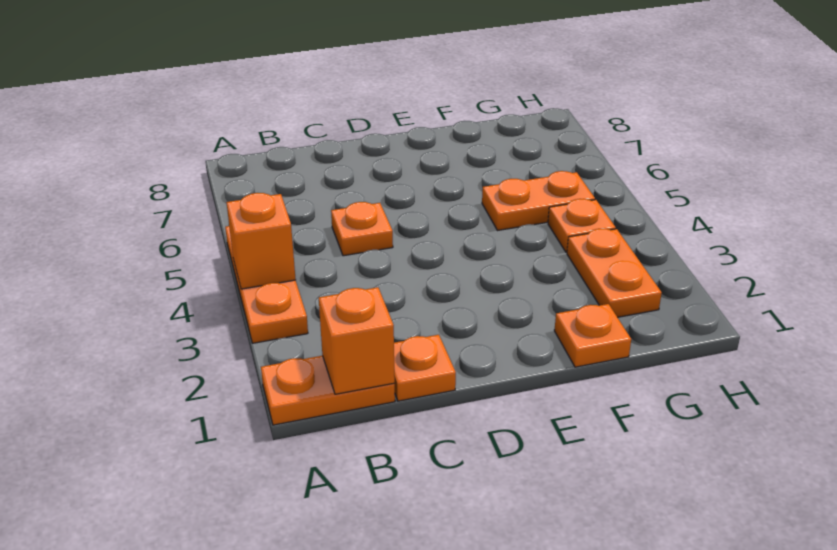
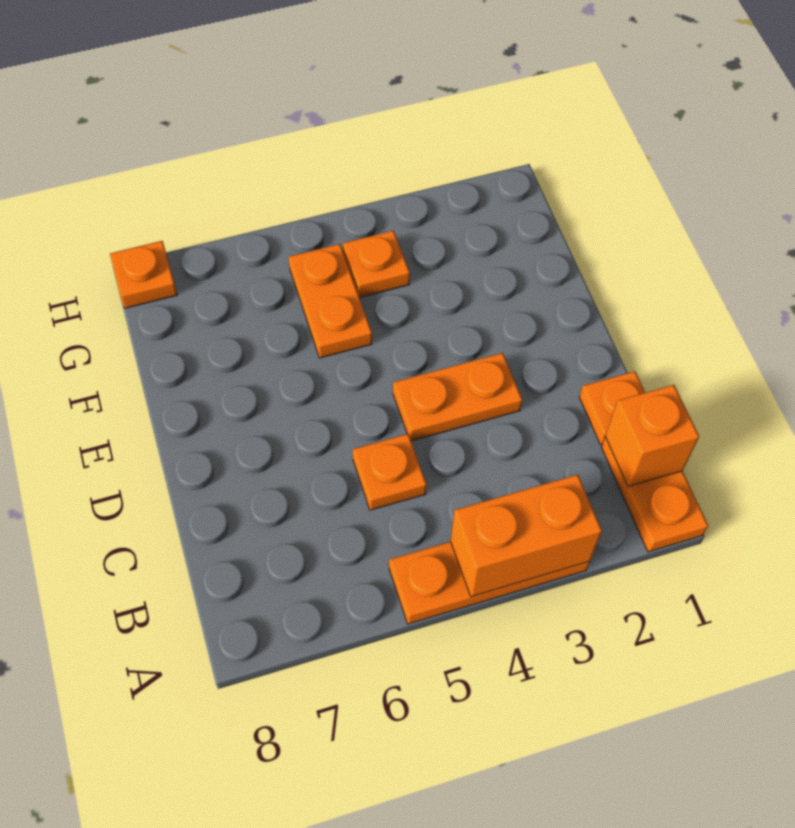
orange 1x1 brick [226,193,296,289] -> orange 1x2 brick [451,475,602,597]
orange 1x1 plate [554,304,631,367] -> orange 1x1 plate moved to [110,241,177,308]
orange 1x2 plate [567,229,662,317] -> orange 1x2 plate moved to [393,353,522,441]

